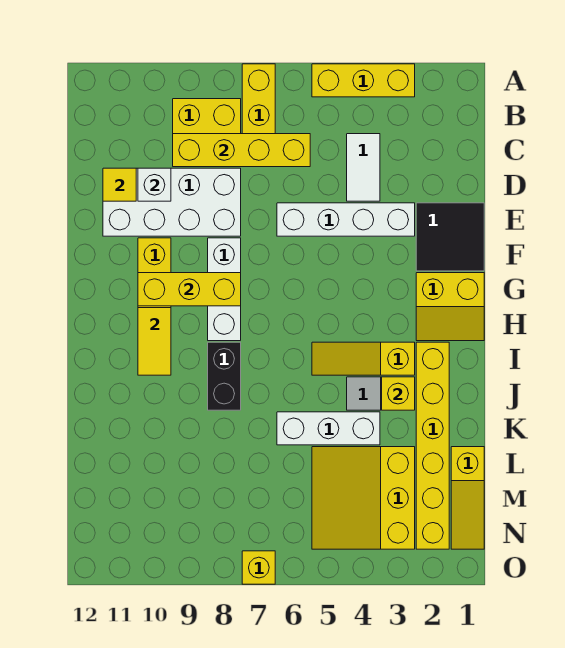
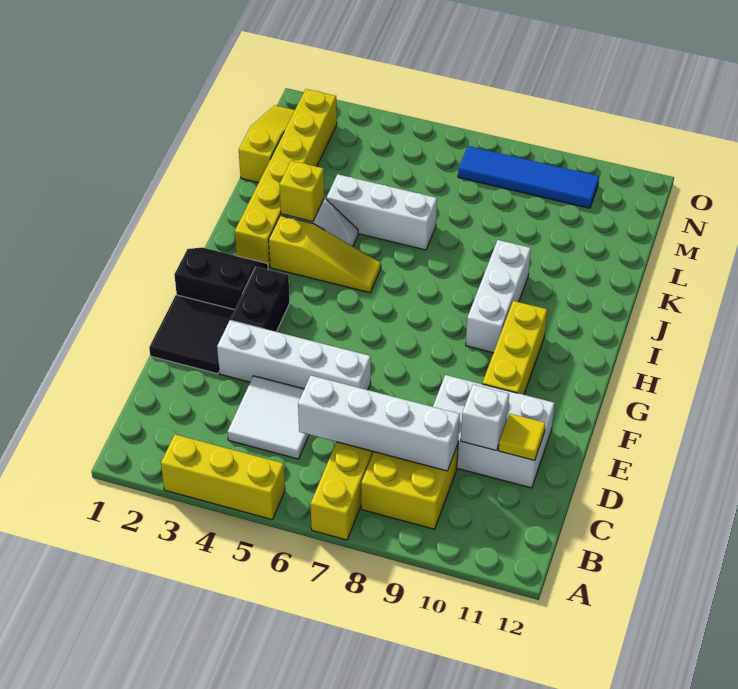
white 1x2 tile [347,134,380,201] -> white 2x2 tile [228,376,309,459]
yellow 1x4 brick [173,134,310,167] -> white 1x4 brick [298,376,460,471]
white 2x4 brick [103,168,241,236] -> white 2x3 brick [433,375,555,488]
white 1x3 brick [208,238,241,341] -> white 1x3 brick moved to [466,240,531,353]
yellow 2x2 slope [416,273,484,341] -> black 2x2 slope [174,247,268,310]
yellow 1x3 brick [138,273,241,306] -> none
yellow 1x2 tile [138,308,171,375] -> none
black 1x2 brick [208,342,241,410] -> black 1x2 brick moved to [230,267,290,332]
yellow 3x3 slope [312,447,415,549] -> none
none -> blue 1x4 tile [458,146,599,208]
yellow 1x1 brick [242,551,275,584] -> none

